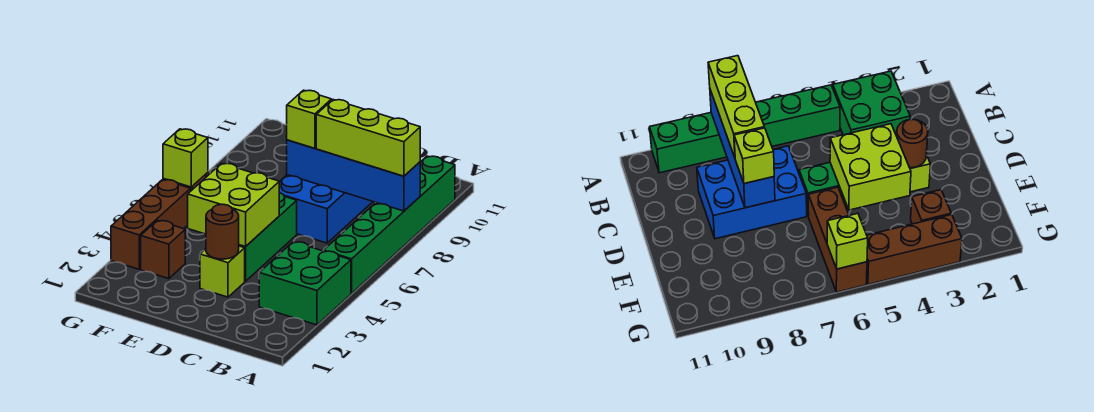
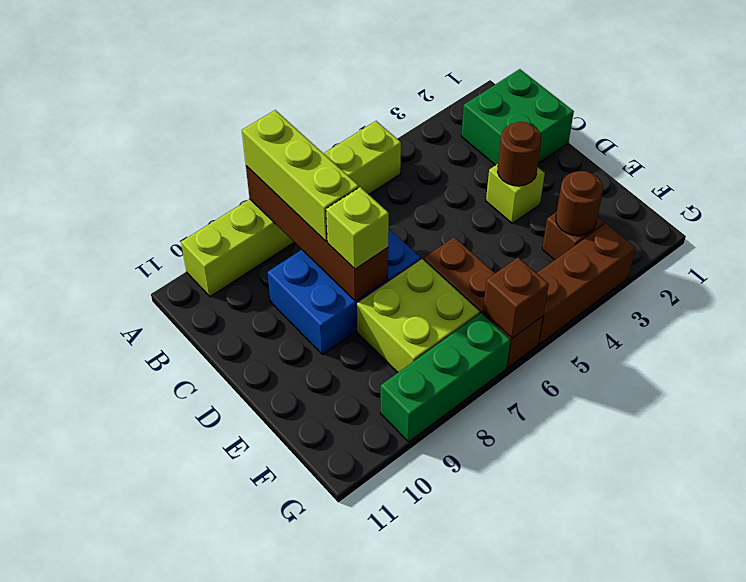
green 2x2 brick [259,242,351,325] -> green 2x2 brick moved to [461,69,574,165]
green 1x6 brick [324,156,455,293] -> lime 1x6 brick [181,121,401,297]
blue 1x4 brick [287,140,420,211] -> brown 1x4 brick [246,166,388,301]
green 1x3 brick [239,193,297,281] -> green 1x3 brick moved to [381,313,511,442]
lime 2x2 brick [188,163,279,247] -> lime 2x2 brick moved to [357,259,480,372]
none -> brown 1x1 round brick [556,171,603,236]
lime 1x1 brick [163,129,208,187] -> brown 1x1 brick [483,258,549,338]

